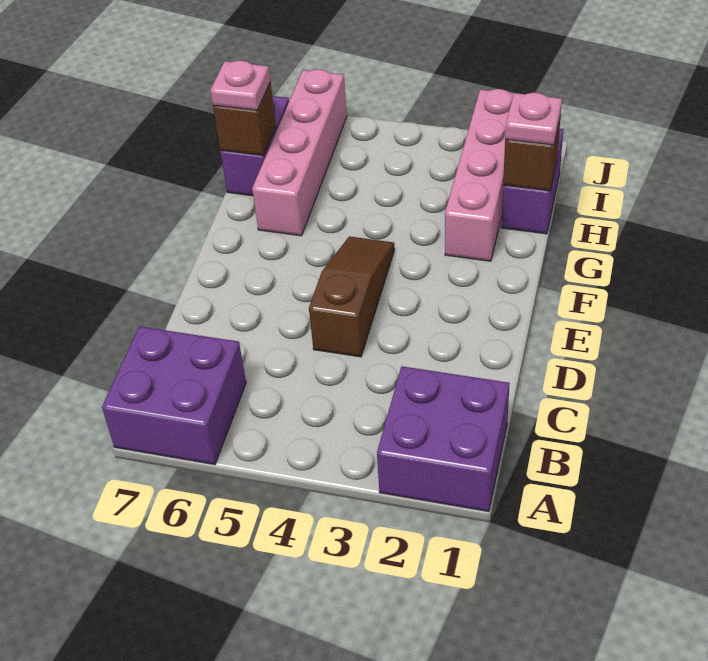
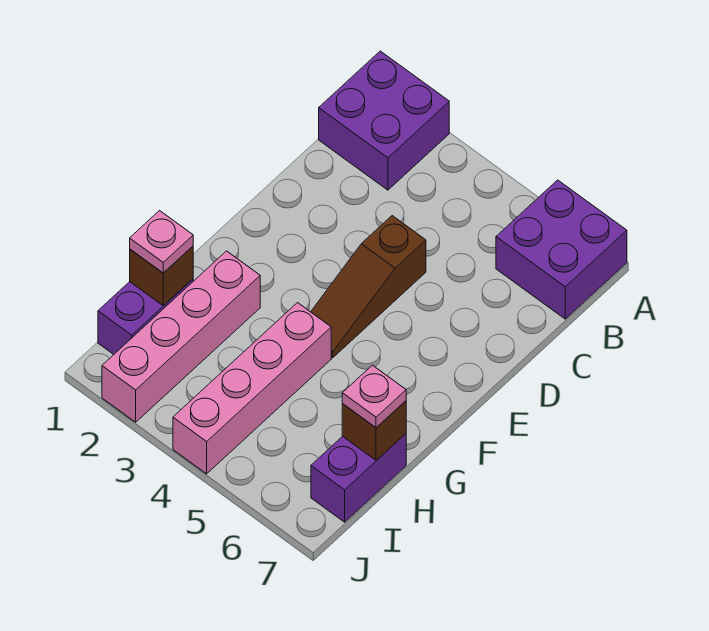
pink 1x4 brick [252,69,347,236] -> pink 1x4 brick moved to [173,303,331,474]

